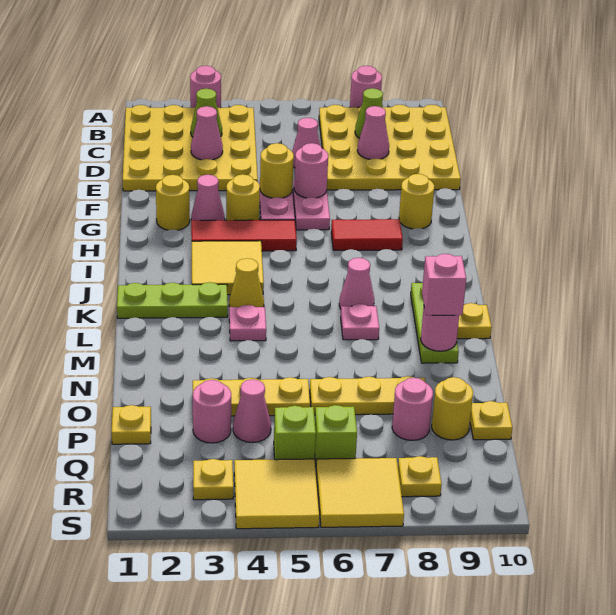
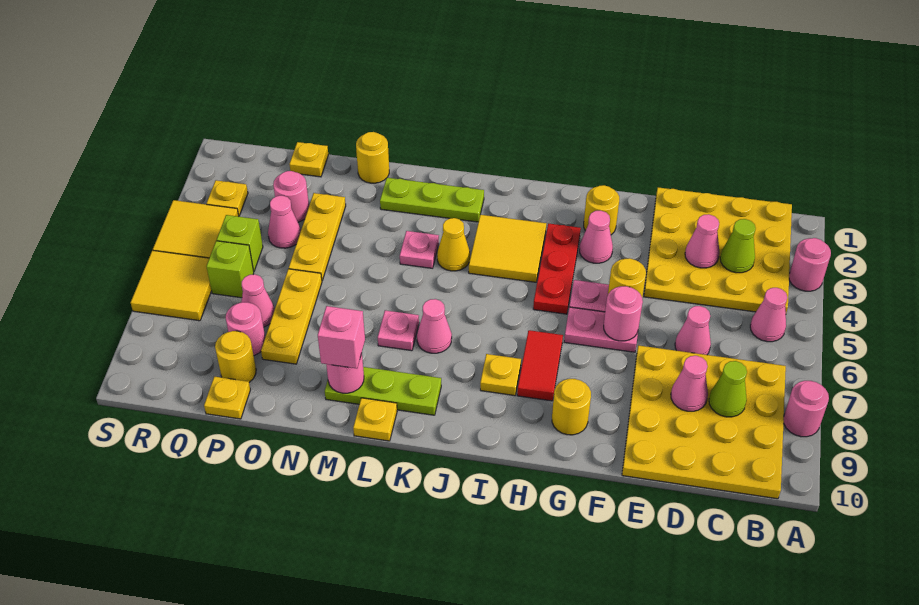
none -> pink 1x1 cone [750,288,787,342]
yellow 1x1 round brick [226,174,260,220] -> yellow 1x1 round brick moved to [356,132,389,183]
red 1x3 tile [191,220,297,251] -> red 1x3 plate [533,223,581,314]
lime 1x3 plate [117,282,228,318] -> lime 1x3 plate turned to [380,178,484,222]
none -> pink 1x1 cone [241,274,274,327]
yellow 1x1 plate [398,456,442,497] -> yellow 1x1 plate moved to [480,354,521,396]

